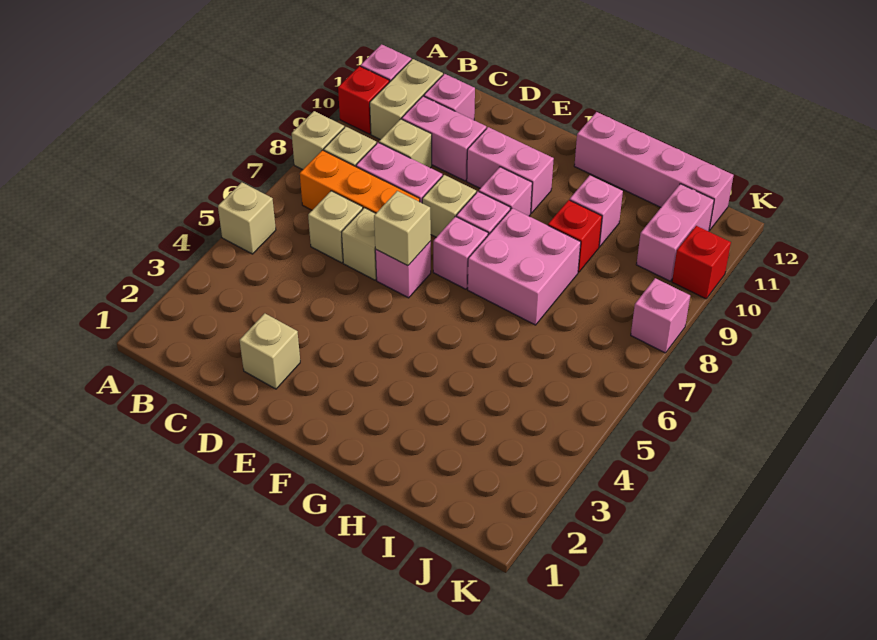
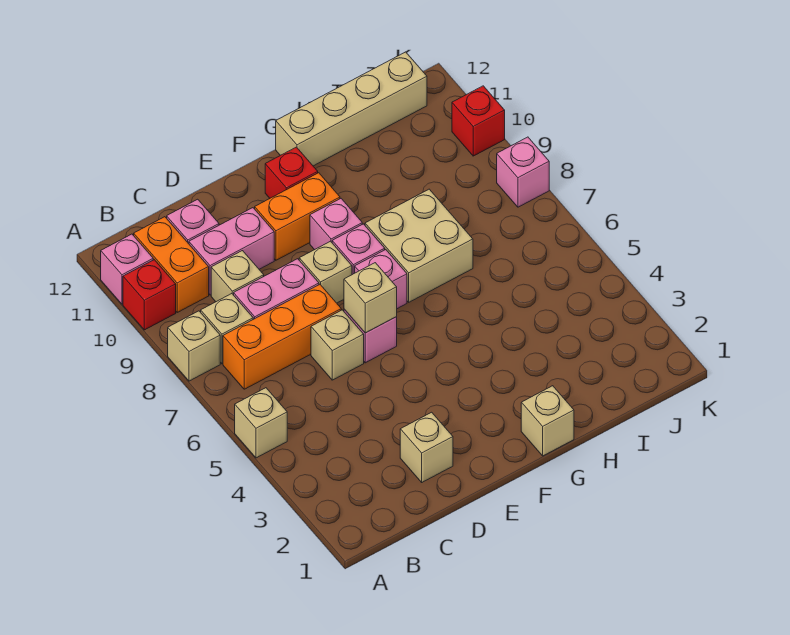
tan 1x2 brick [370,59,443,140] -> orange 1x2 brick [134,217,209,312]
tan 1x1 brick [308,191,363,263] -> tan 1x1 brick moved to [521,386,574,456]
pink 1x2 brick [467,127,554,213] -> orange 1x2 brick [255,173,340,260]
pink 2x2 brick [468,208,581,325] -> tan 2x2 brick [365,189,473,302]
pink 1x4 brick [574,112,734,230] -> tan 1x4 brick [276,52,427,166]
red 1x1 brick [548,200,602,272] -> red 1x1 brick moved to [265,147,318,198]
pink 1x1 brick [570,175,623,247] -> none
pink 1x2 brick [636,184,714,281] -> none

